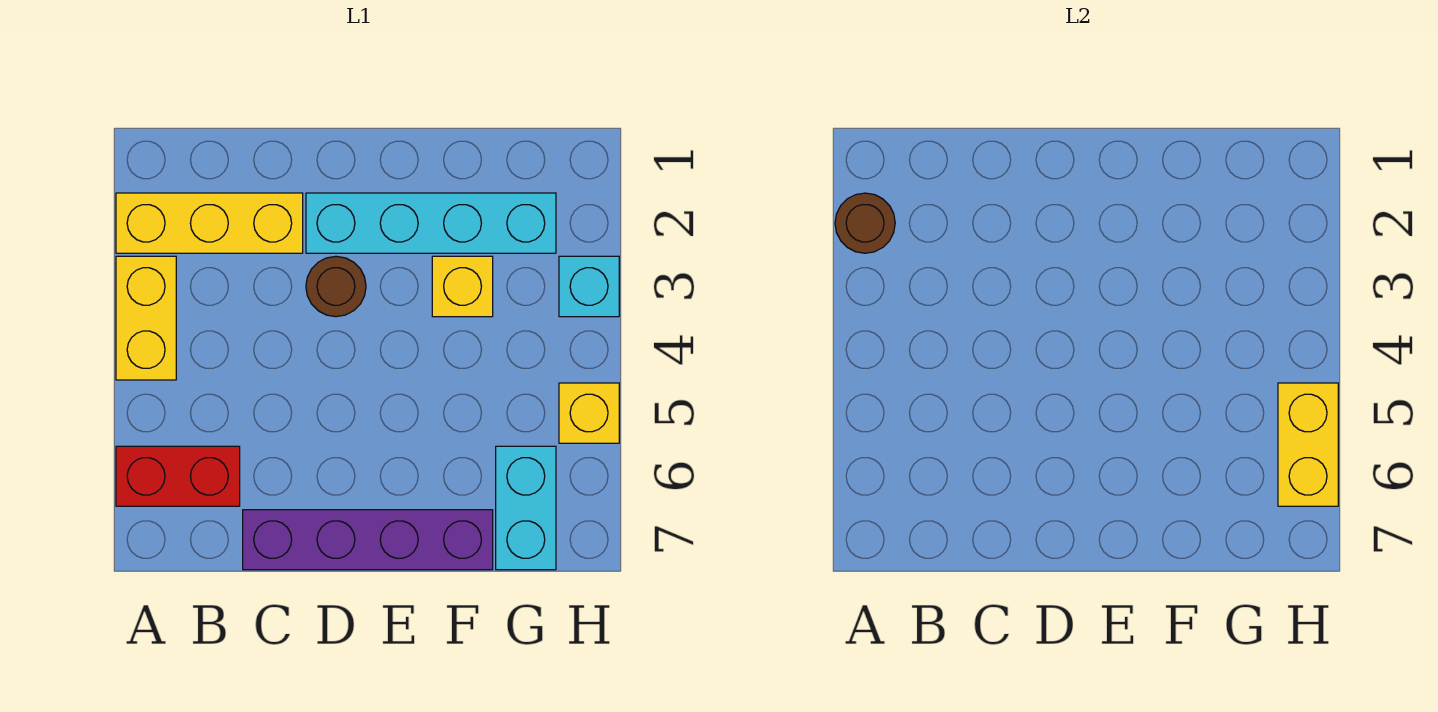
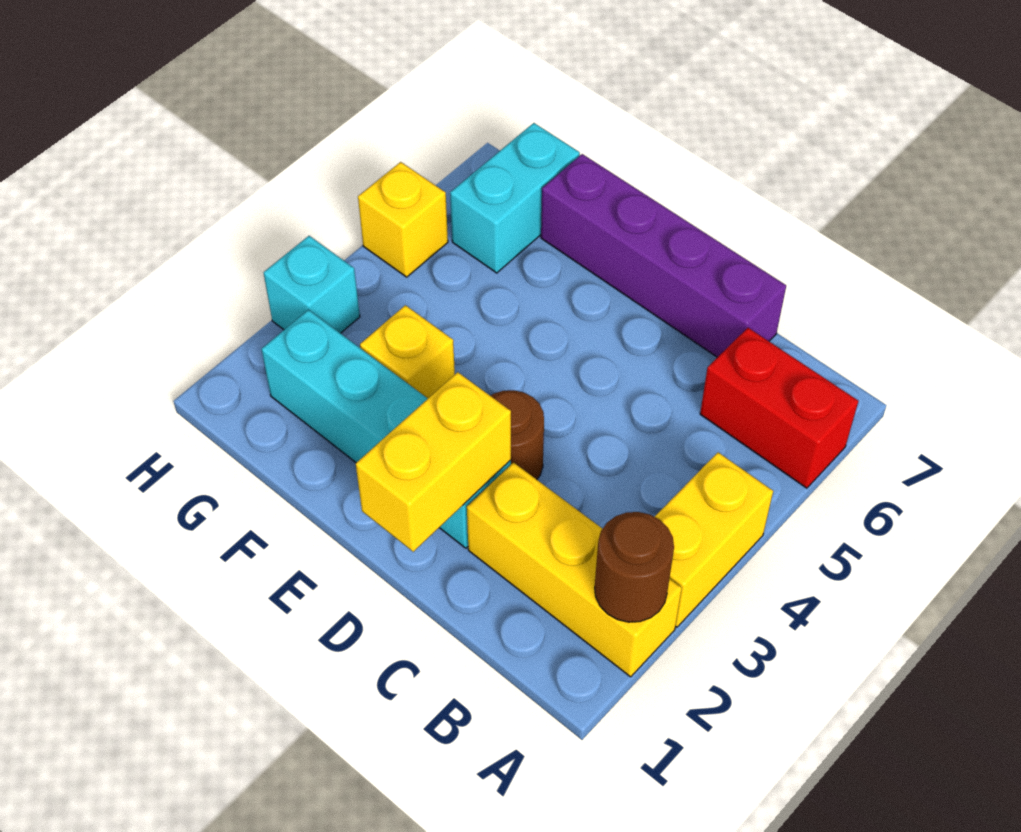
yellow 1x2 brick [1278,383,1338,506] -> yellow 1x2 brick moved to [356,372,511,552]

